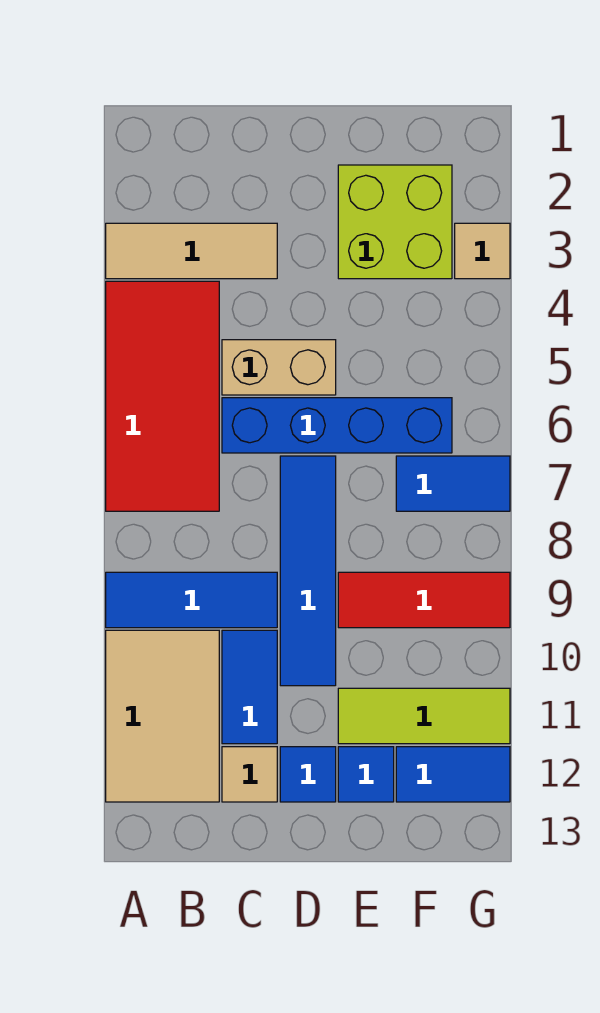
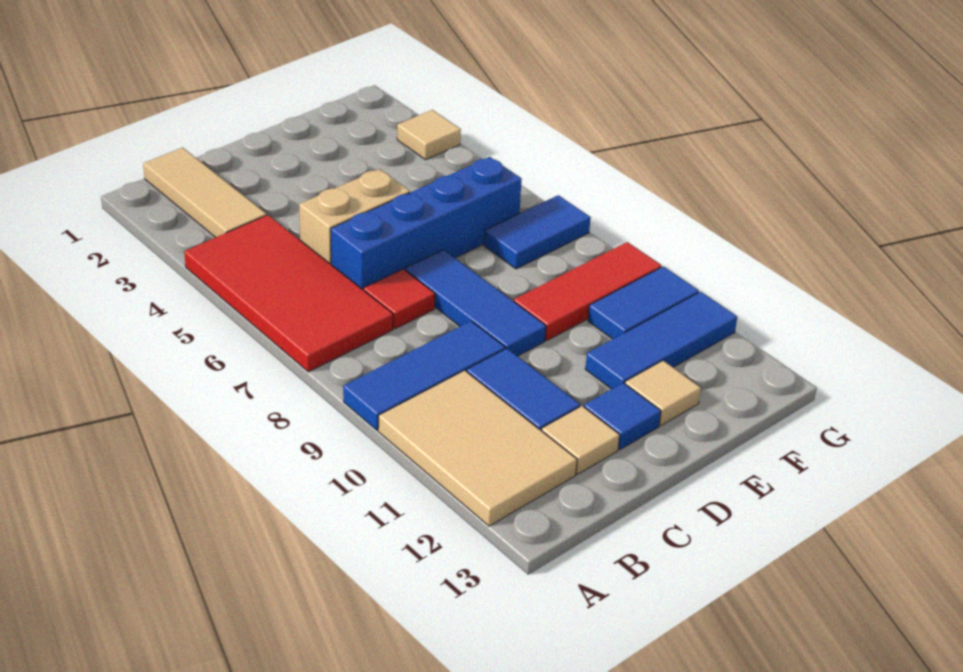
tan 1x3 tile [106,223,277,279] -> tan 1x3 tile turned to [143,148,267,237]
none -> red 1x1 tile [364,269,435,329]
blue 1x4 tile [280,456,336,686] -> blue 1x3 tile [405,250,546,356]
lime 2x2 brick [338,165,452,279] -> none
lime 1x3 tile [338,688,510,744] -> blue 1x3 tile [585,292,737,389]
blue 1x1 tile [338,747,394,802] -> tan 1x1 tile [625,361,701,426]
blue 1x2 tile [396,747,510,802] -> blue 1x2 tile moved to [588,266,699,339]

